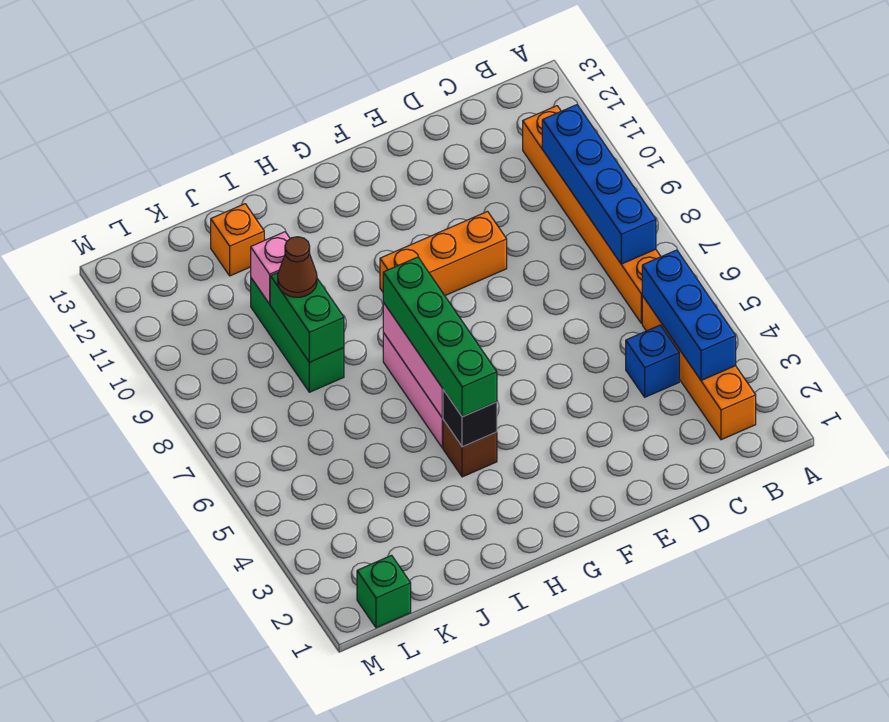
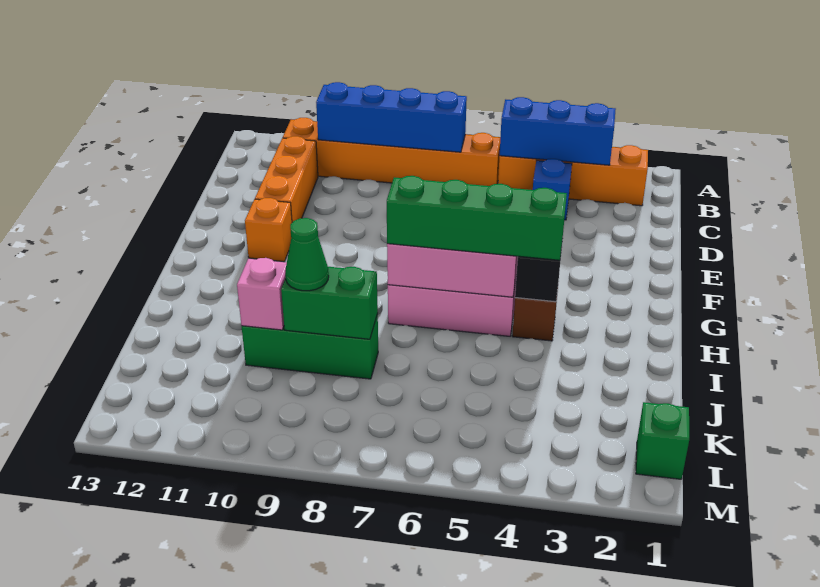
orange 1x3 brick [380,212,507,295] -> orange 1x3 brick moved to [255,136,318,222]
brown 1x1 cone [278,237,317,297] -> green 1x1 cone [285,218,329,291]
orange 1x1 brick [211,204,264,276] -> orange 1x1 brick moved to [245,198,292,262]

